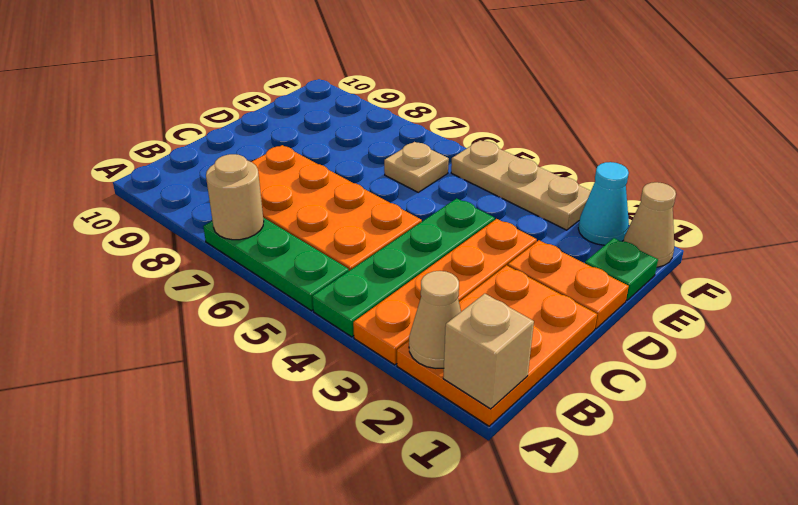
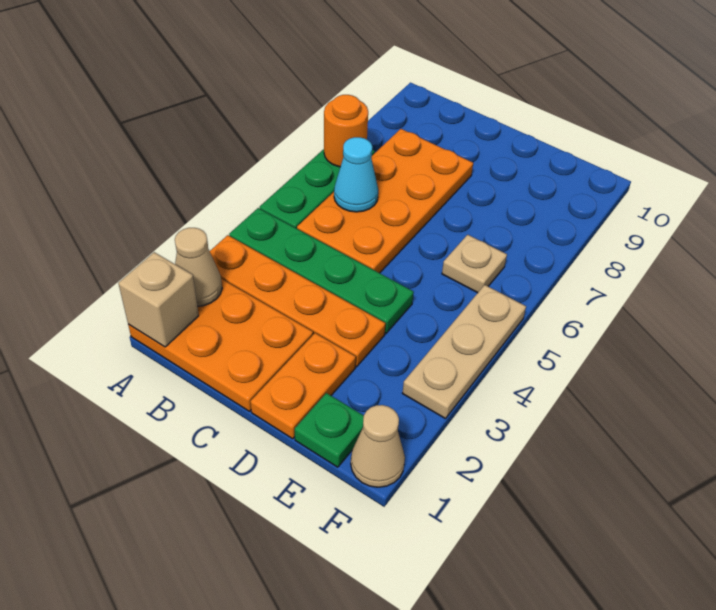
tan 1x1 round brick [206,154,264,240] -> orange 1x1 round brick [324,95,368,167]
cyan 1x1 cone [578,162,629,245] -> cyan 1x1 cone moved to [334,137,378,212]

